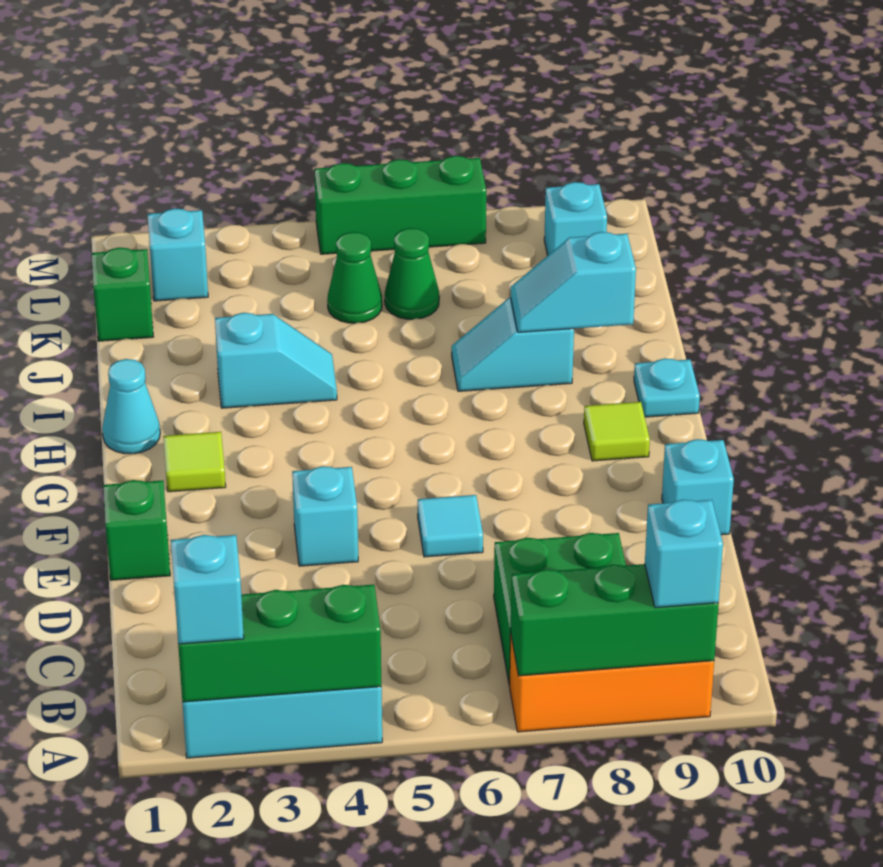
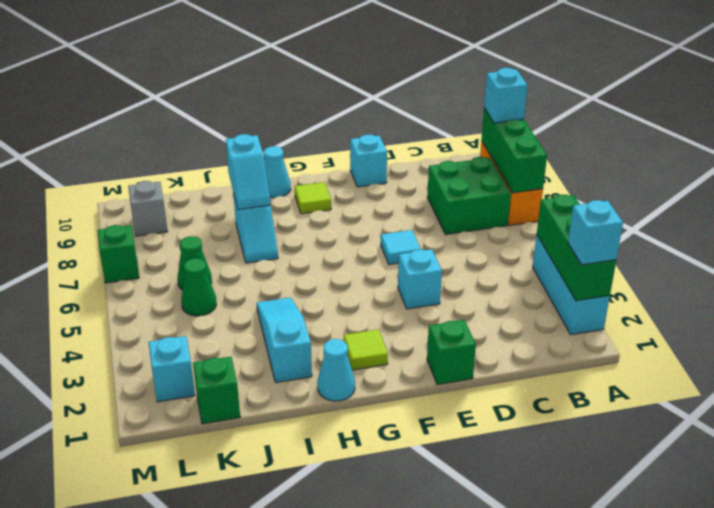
cyan 1x1 plate [634,358,700,417] -> cyan 1x1 cone [264,146,291,198]
cyan 1x2 slope [215,313,337,408] -> cyan 1x3 slope [257,297,312,383]
cyan 1x1 brick [544,182,607,255] -> grey 1x1 brick [128,181,168,236]
green 1x3 brick [315,156,486,254] -> green 1x1 brick [98,225,139,283]

